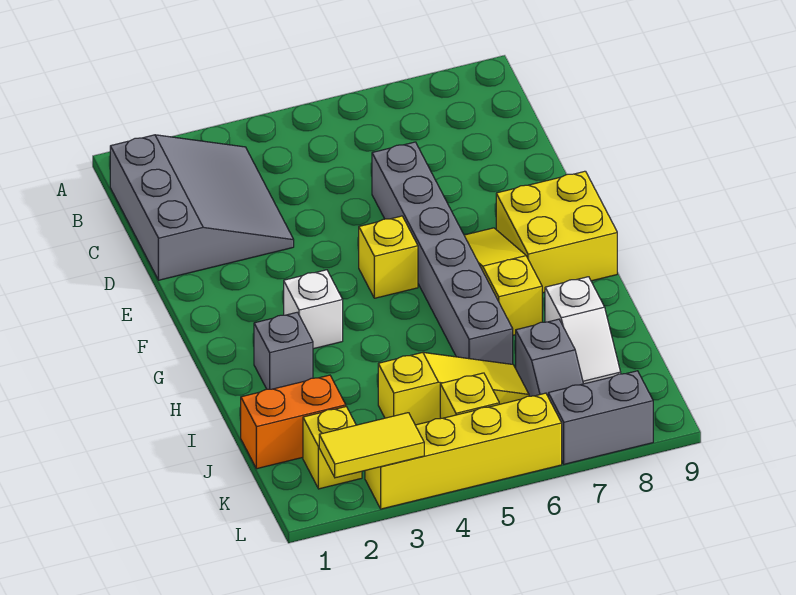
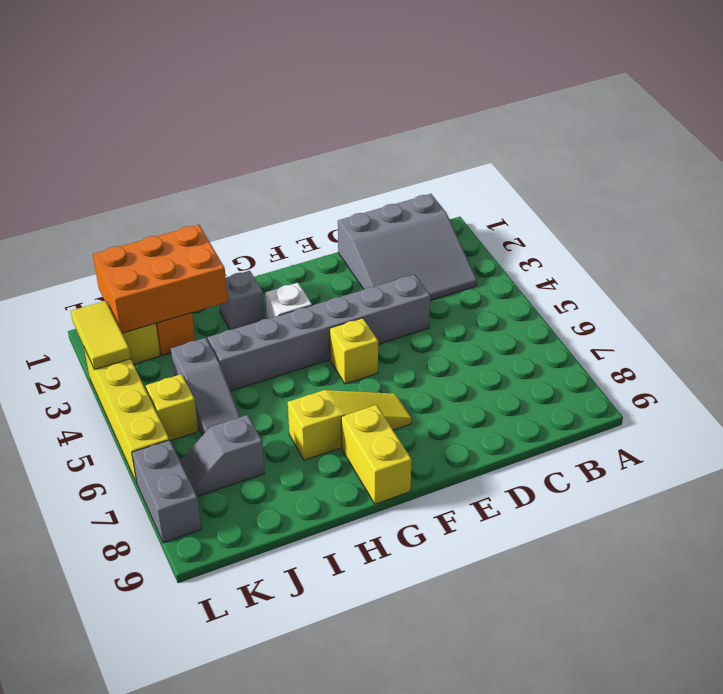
grey 1x6 brick [372,142,513,364] -> grey 1x6 brick moved to [208,275,430,391]
yellow 2x2 brick [496,171,617,293] -> yellow 1x2 brick [341,405,412,504]
none -> orange 2x3 brick [93,225,228,333]
white 1x2 slope [545,277,621,384] -> none
yellow 1x3 slope [378,352,529,425] -> grey 1x3 slope [171,338,240,435]

